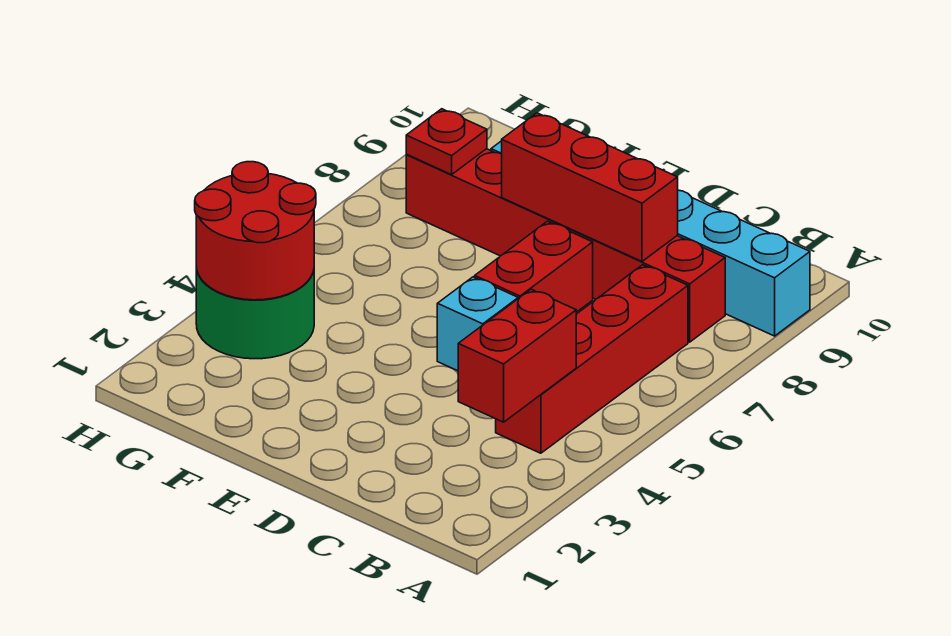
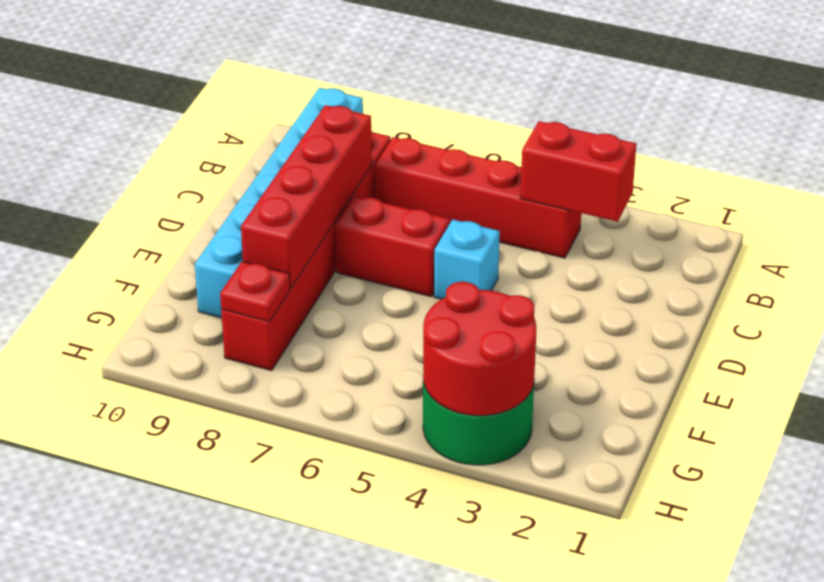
red 1x3 brick [501,113,678,261] -> red 1x4 brick [241,105,372,288]

